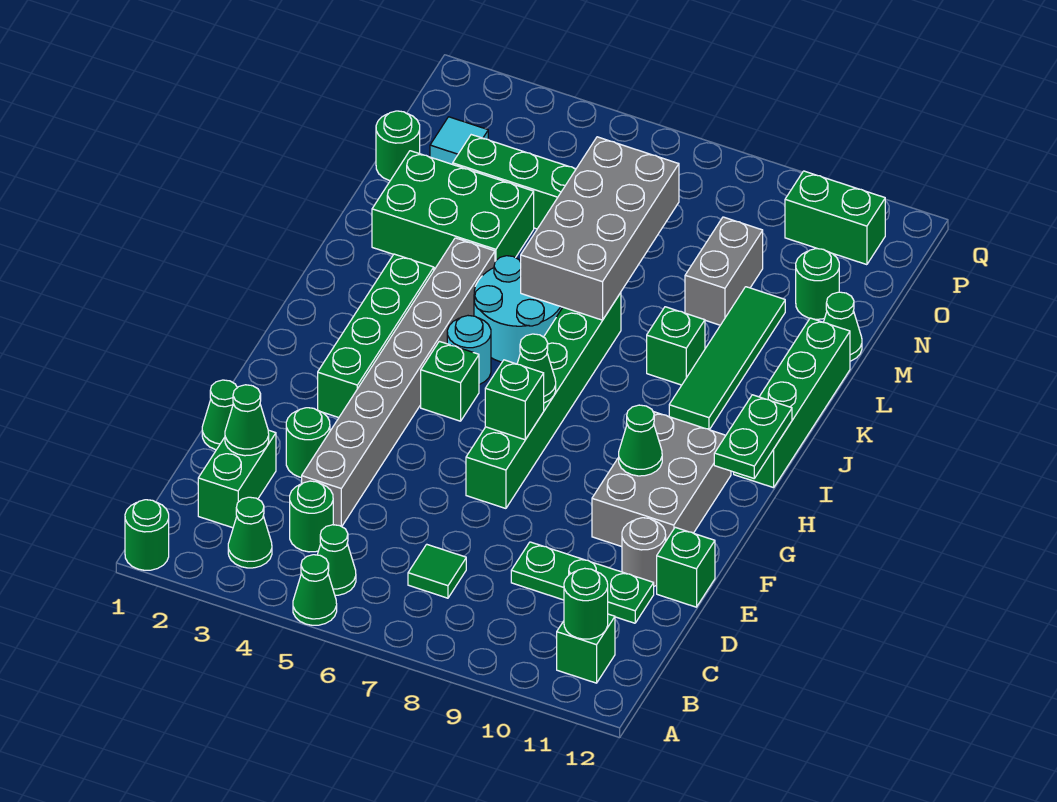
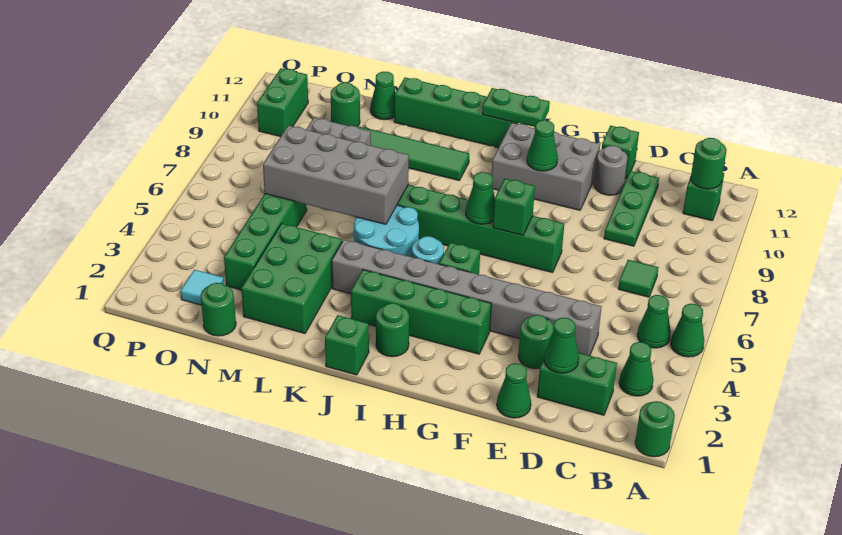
green 1x1 round brick [290,481,333,552] -> green 1x1 round brick moved to [376,303,409,357]
green 1x1 brick [647,307,705,385] -> green 1x1 brick moved to [325,315,369,375]

